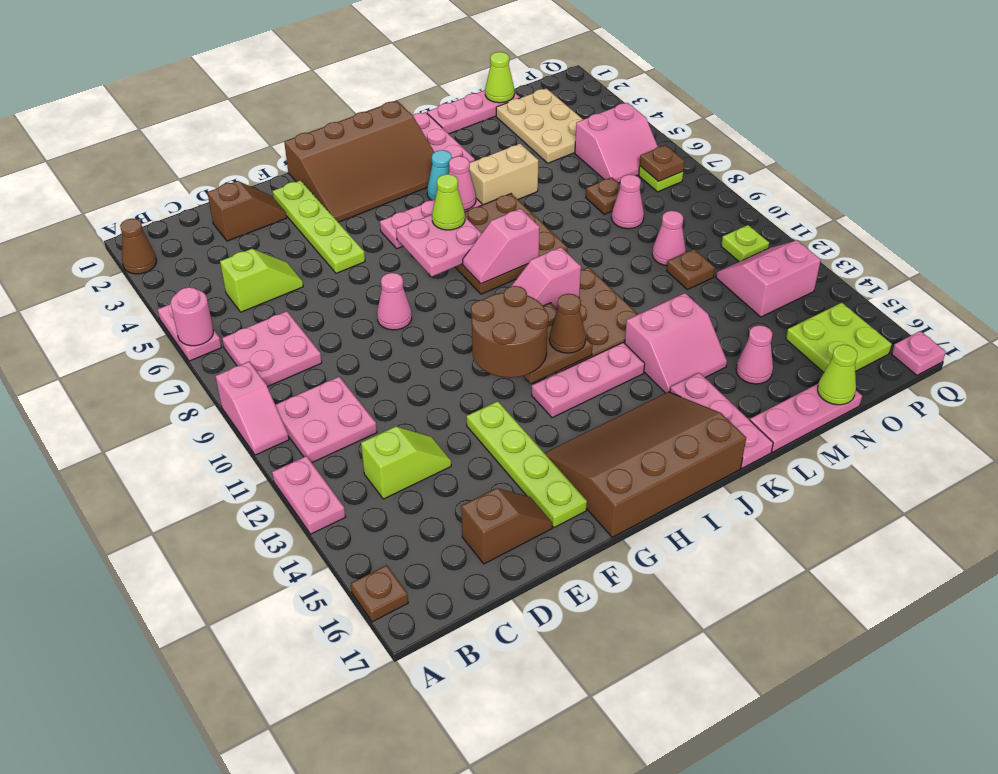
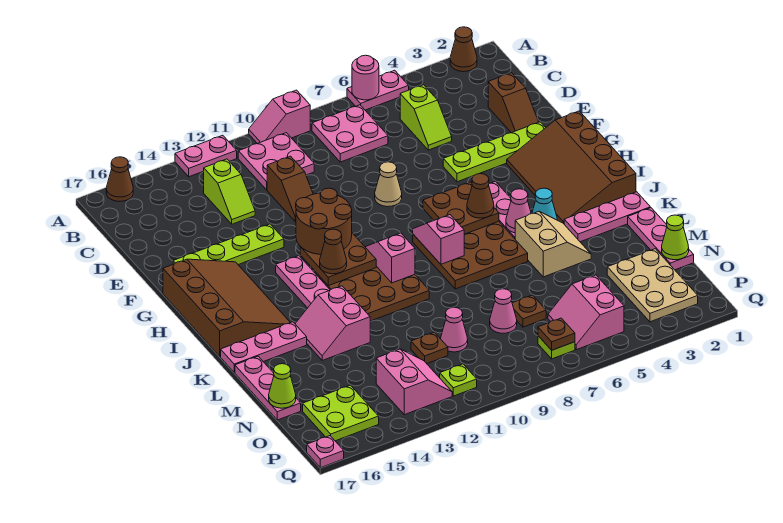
brown 1x1 plate [351,565,408,622] -> brown 1x1 cone [106,157,133,201]
brown 1x2 slope [461,488,553,564] -> brown 1x2 slope moved to [267,156,313,222]
pink 1x1 cone [377,273,412,330] -> tan 1x1 cone [375,162,402,207]
pink 2x2 plate [396,215,482,276] -> brown 2x2 plate [423,182,499,234]
lime 1x1 cone [432,174,465,230] -> brown 1x1 cone [467,174,494,218]
pink 1x1 cone [736,325,773,384] -> none
tan 2x3 plate [496,88,583,163] -> tan 2x3 plate turned to [607,249,698,322]

